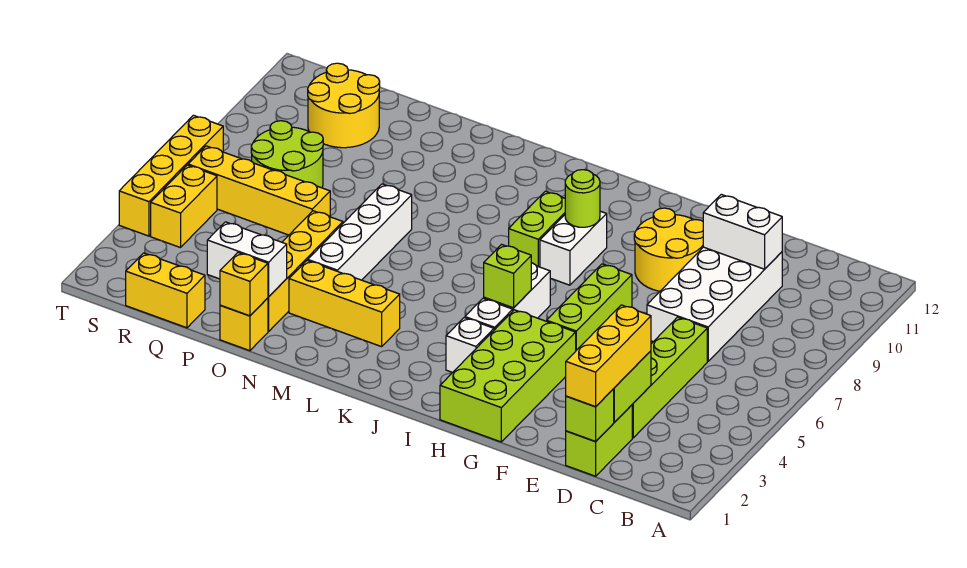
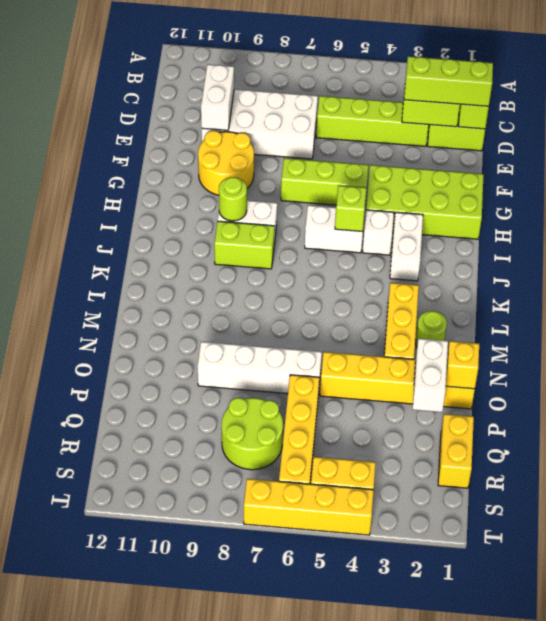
yellow 1x3 brick [566,305,651,407] -> lime 1x3 brick [404,56,493,107]
white 1x1 brick [446,318,494,372] -> white 1x2 brick [390,212,423,281]
none -> lime 1x1 round brick [415,311,447,347]
white 1x4 brick [308,184,412,280] -> white 1x4 brick moved to [198,342,322,395]
yellow 2x2 round brick [308,63,380,148] -> none

